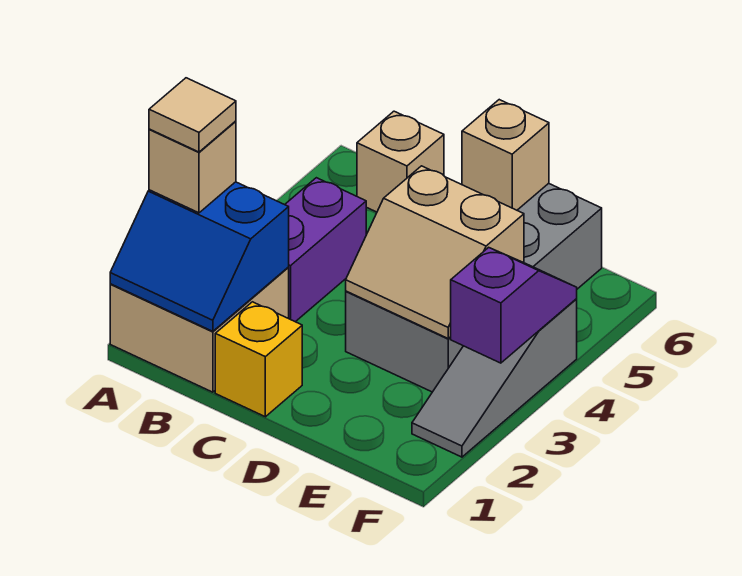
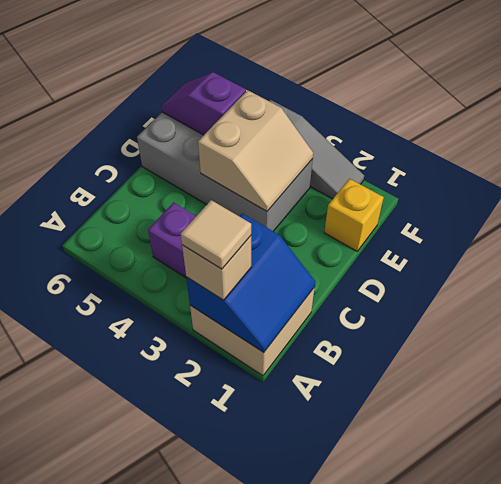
tan 1x1 brick [357,111,444,212] -> none
yellow 1x1 brick [215,302,302,417] -> yellow 1x1 brick moved to [324,179,384,251]
tan 1x1 brick [462,100,549,210] -> none
purple 1x2 slope [451,247,577,363] -> purple 1x2 slope moved to [161,72,246,135]

